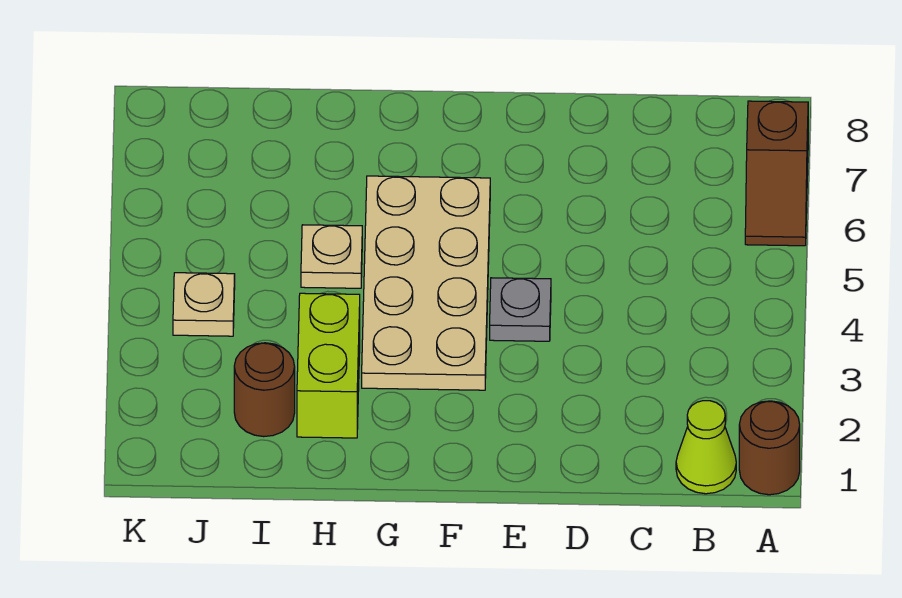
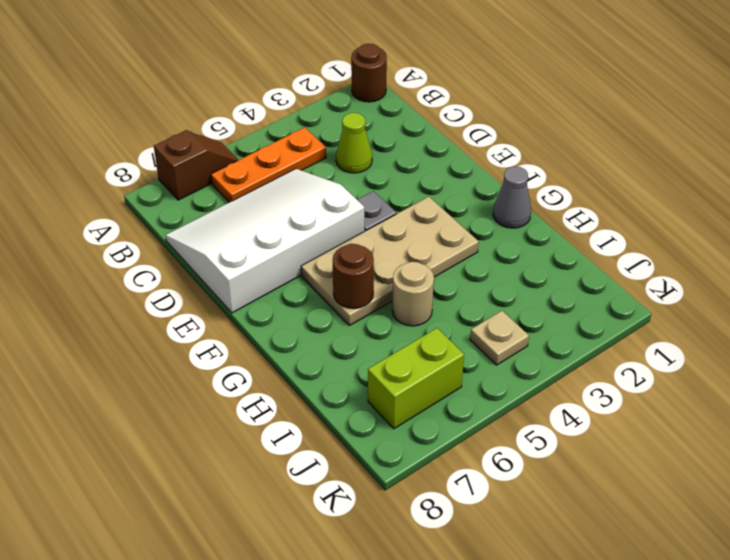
lime 1x1 cone [676,401,736,494] -> lime 1x1 cone moved to [336,113,372,173]
none -> orange 1x3 plate [211,127,326,202]
none -> white 3x4 slope [166,169,364,313]
none -> grey 1x1 cone [493,166,531,228]
lime 1x2 brick [297,293,360,438] -> lime 1x2 brick moved to [368,328,464,429]
tan 1x1 plate [301,225,362,288] -> tan 1x1 round brick [392,262,434,326]
brown 1x1 round brick [234,343,295,437] -> brown 1x1 round brick moved to [333,244,374,309]

